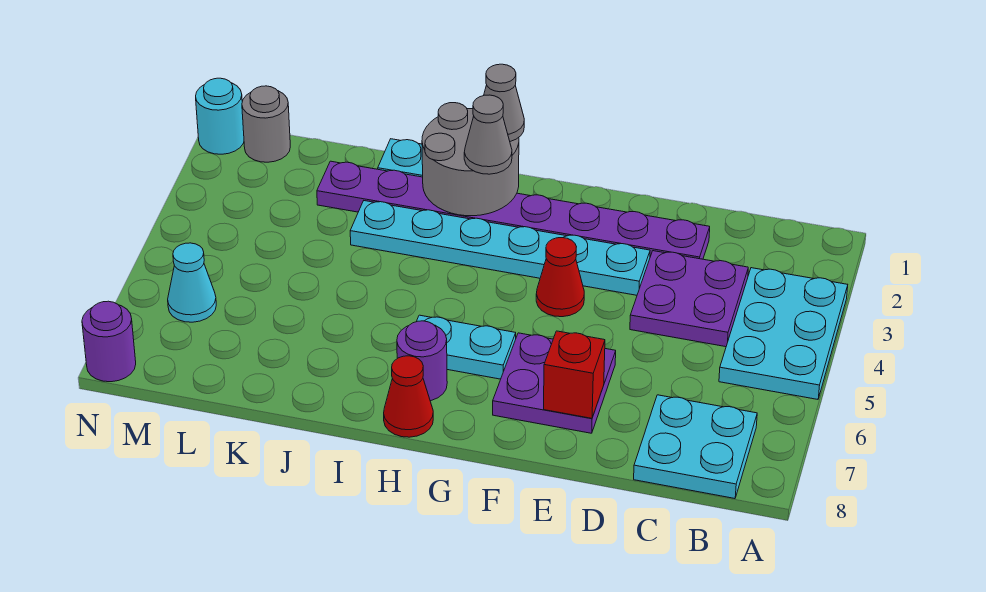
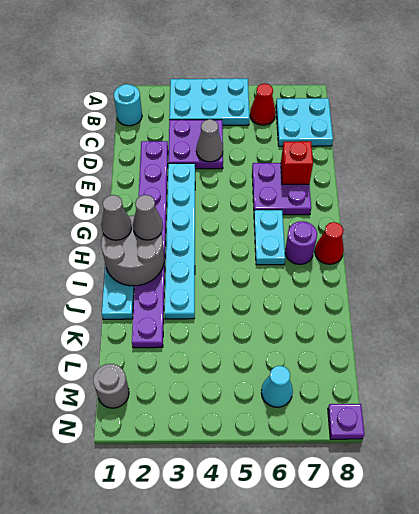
none -> grey 1x1 cone [196,119,223,162]
red 1x1 cone [536,238,584,317] -> red 1x1 cone moved to [250,84,276,125]
cyan 1x1 round brick [196,78,244,154] -> cyan 1x1 round brick moved to [114,84,142,126]
purple 1x1 round brick [82,301,136,382] -> purple 1x1 plate [328,404,364,439]

